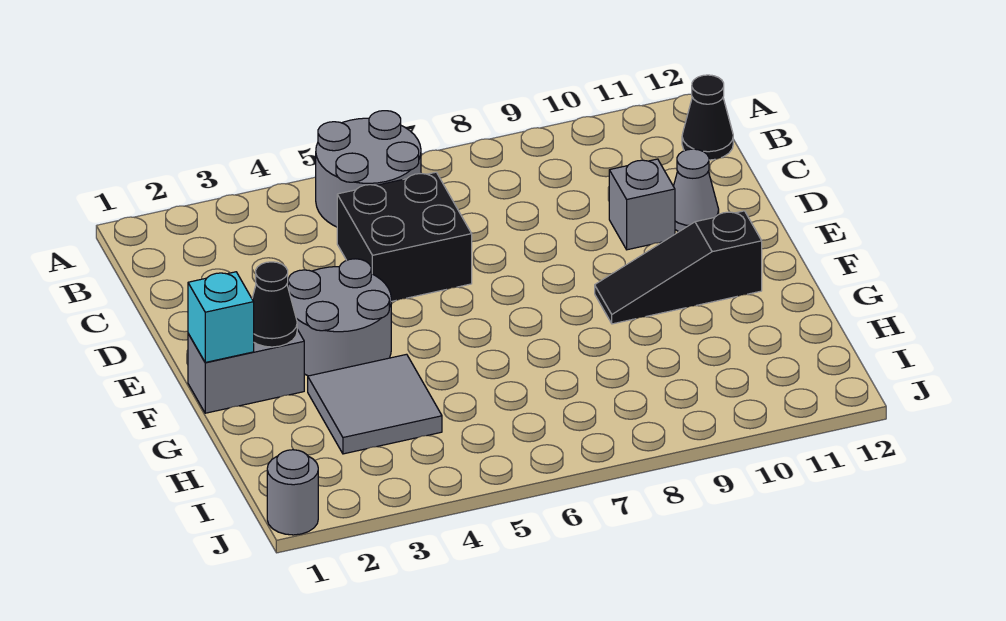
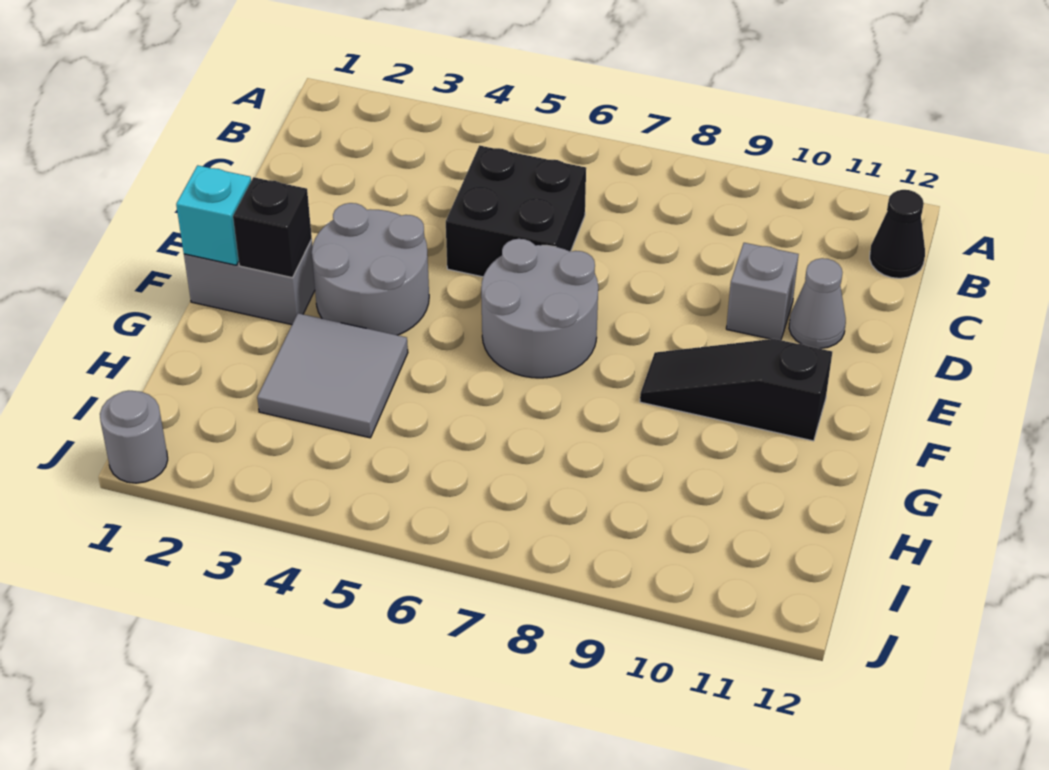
grey 2x2 round brick [316,111,421,227] -> grey 2x2 round brick moved to [481,239,598,378]
black 1x1 cone [252,262,297,347] -> black 1x1 brick [233,177,312,278]

